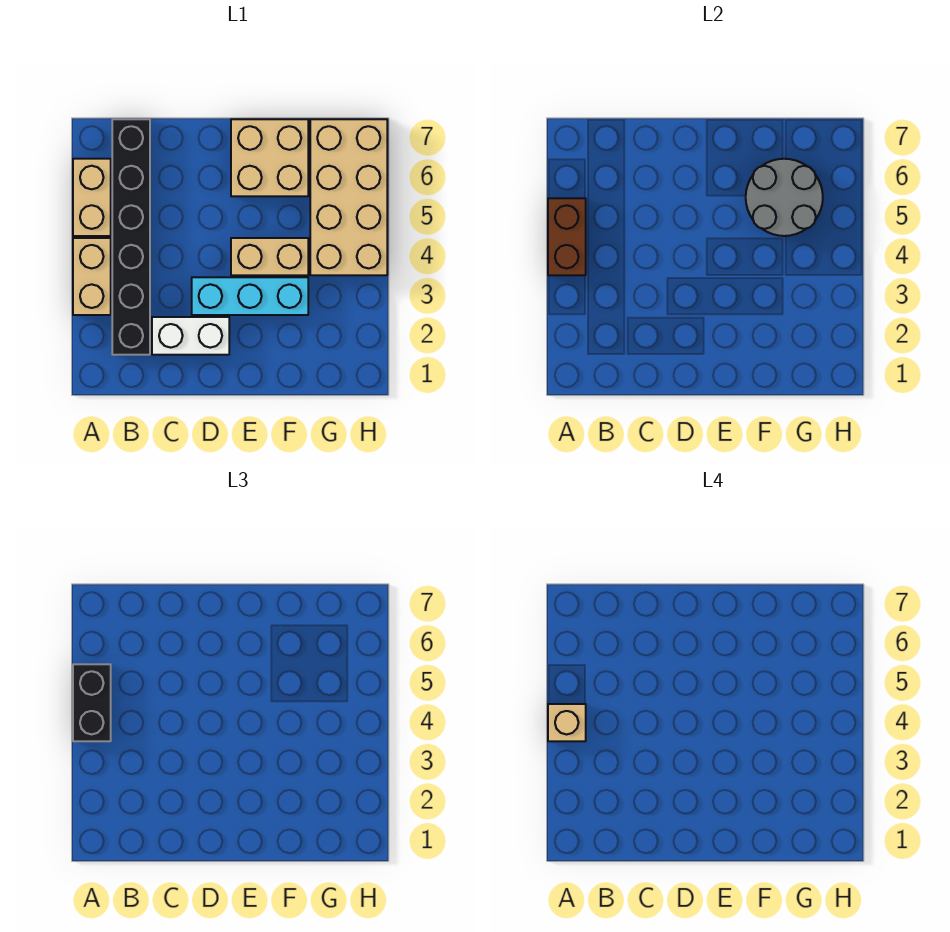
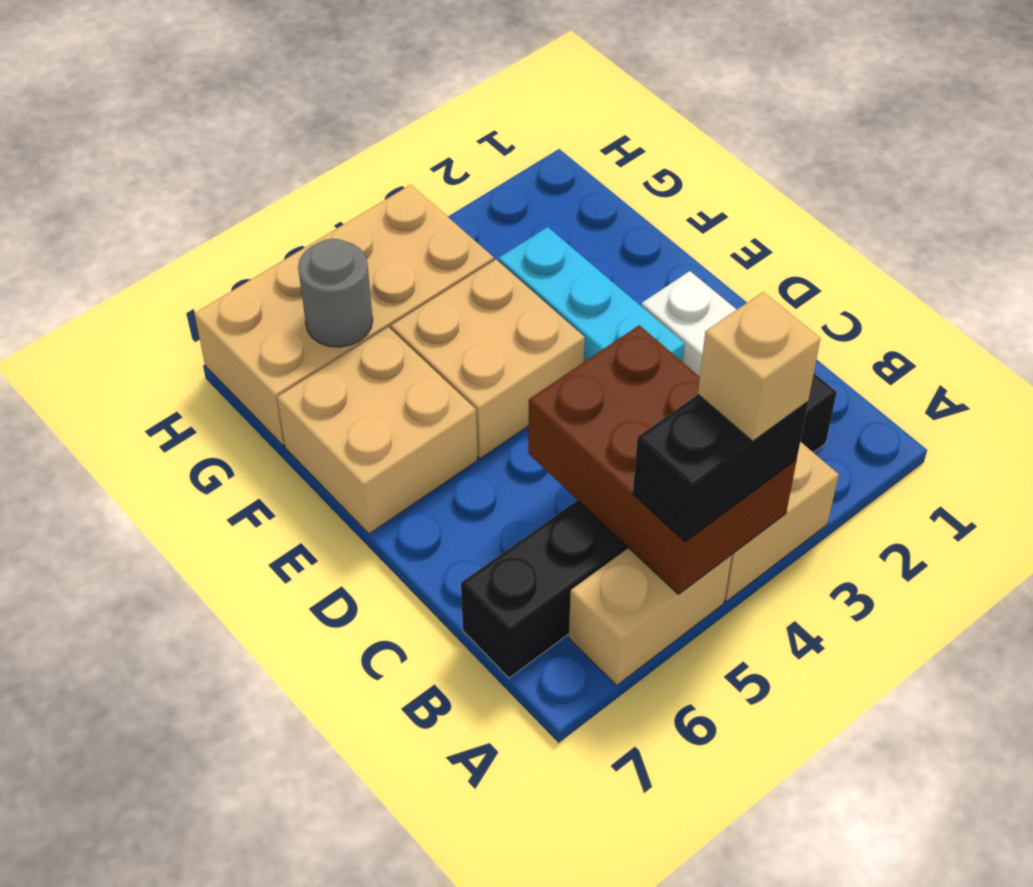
brown 1x2 brick [548,198,586,275] -> brown 2x3 brick [528,325,797,594]
tan 1x2 brick [231,238,308,275] -> tan 2x2 brick [391,260,585,459]
grey 2x2 round brick [746,159,823,236] -> grey 1x1 round brick [298,239,373,347]

